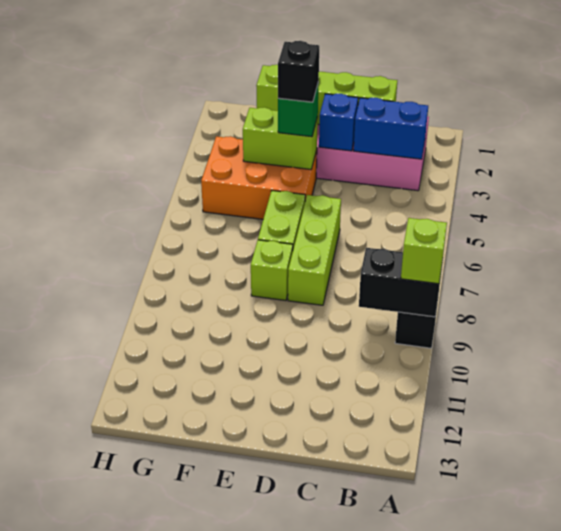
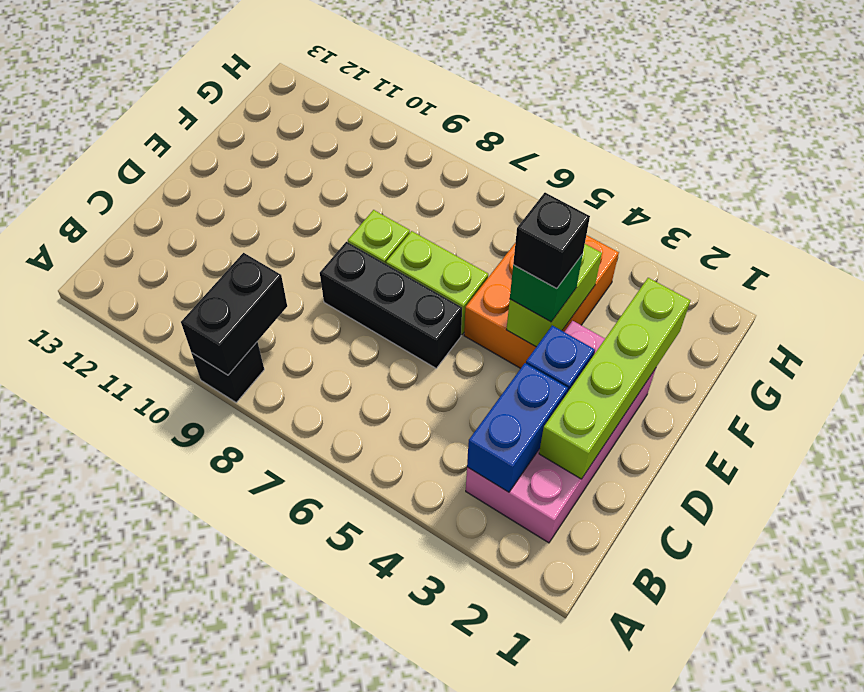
lime 1x1 brick [401,218,447,284] -> none
lime 1x3 brick [288,195,341,305] -> black 1x3 brick [320,242,462,368]

